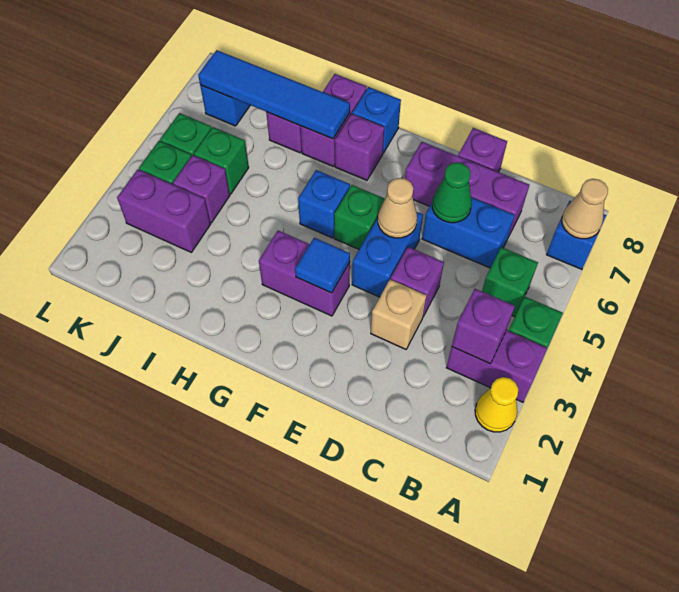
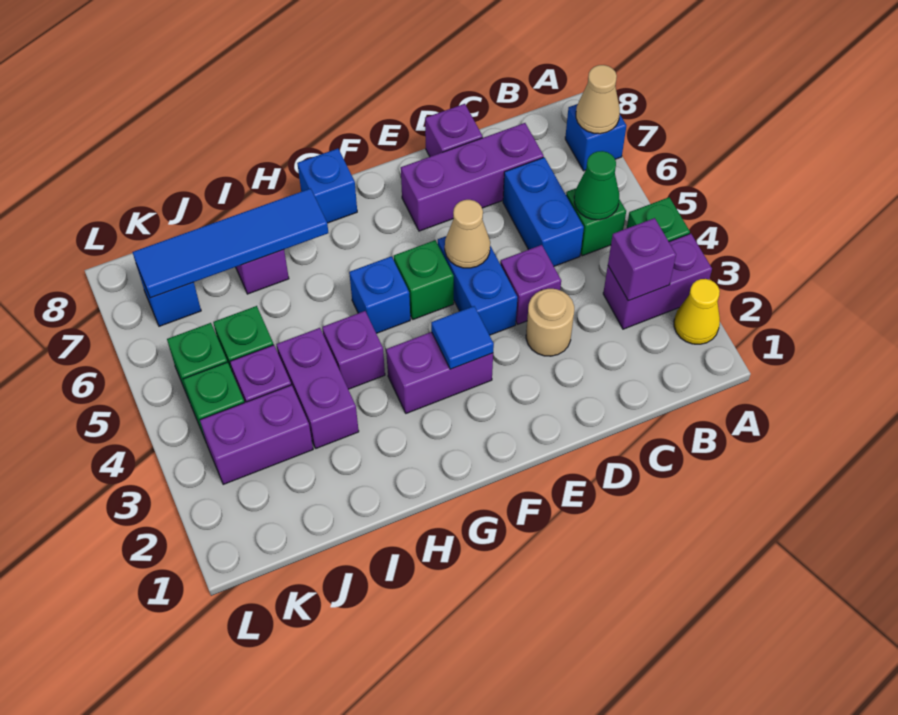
blue 1x2 brick [422,197,515,268] -> blue 1x2 brick turned to [503,157,584,266]
tan 1x1 brick [371,279,427,349] -> tan 1x1 round brick [526,289,574,356]
green 1x1 cone [432,162,472,223] -> green 1x1 cone moved to [574,151,619,220]
purple 1x1 brick [335,114,384,180] -> purple 1x1 brick moved to [322,311,385,389]
purple 1x2 brick [300,74,367,166] -> purple 1x2 brick moved to [276,328,359,448]

